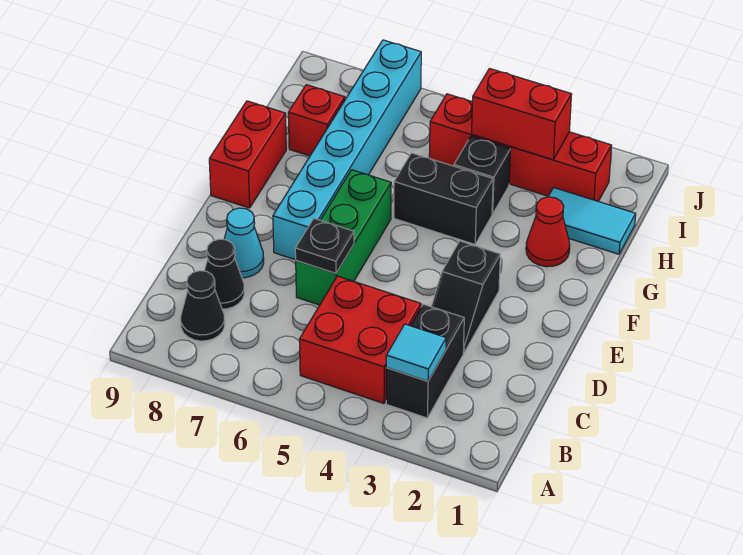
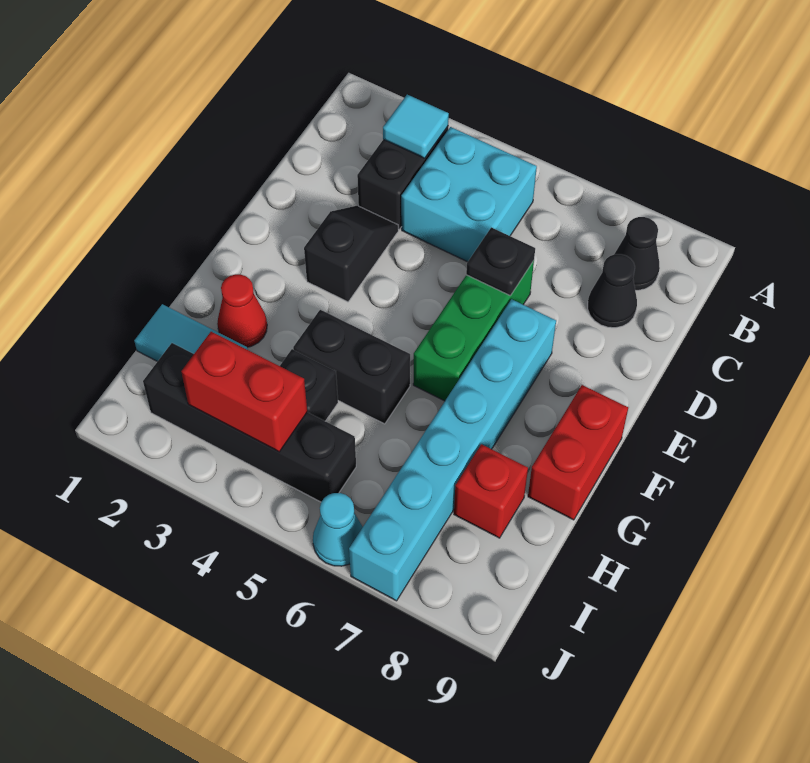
red 2x2 brick [299,276,421,403] -> cyan 2x2 brick [401,127,537,262]
cyan 1x1 cone [224,208,264,278] -> cyan 1x1 cone moved to [313,493,363,566]
red 1x4 brick [429,94,612,201] -> black 1x4 brick [143,343,356,502]

